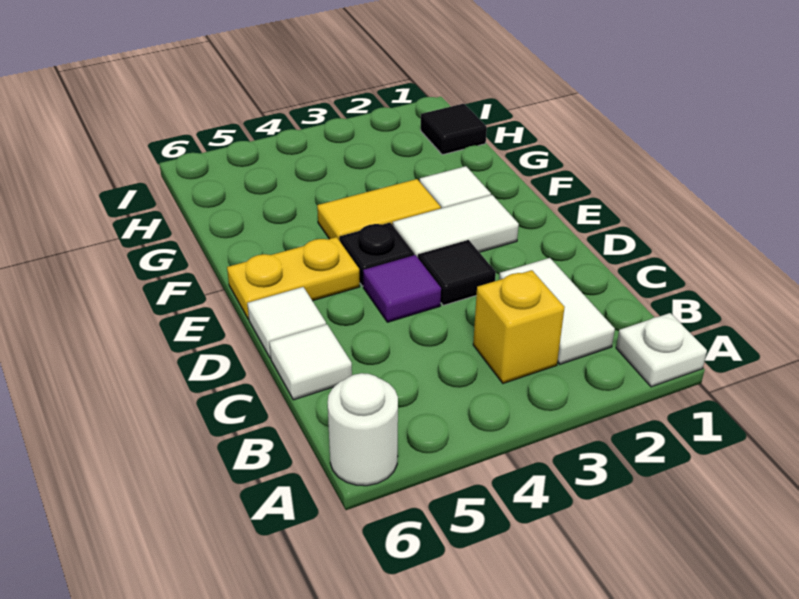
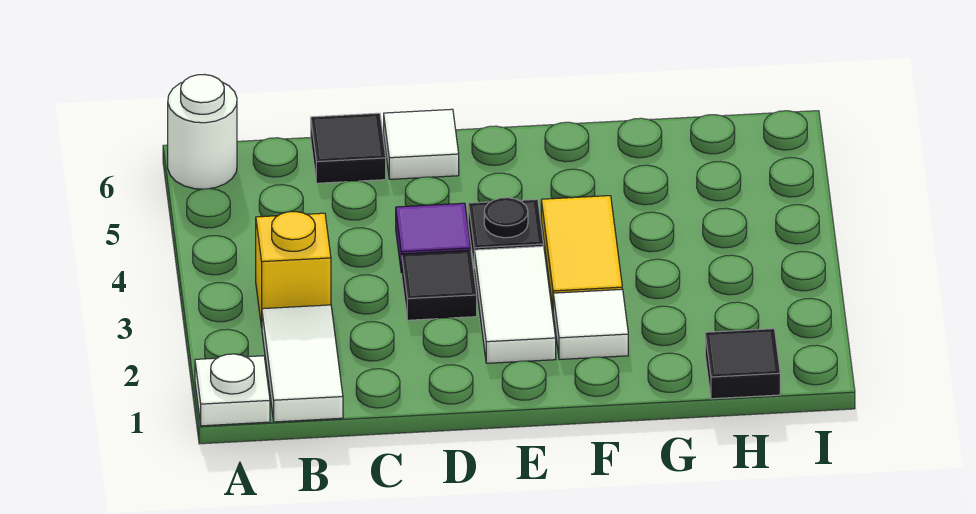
white 1x2 tile [499,258,615,364] -> white 1x2 tile turned to [262,305,343,422]
white 1x1 tile [269,324,352,400] -> black 1x1 tile [311,113,386,183]
yellow 1x2 plate [227,237,360,319] -> none

